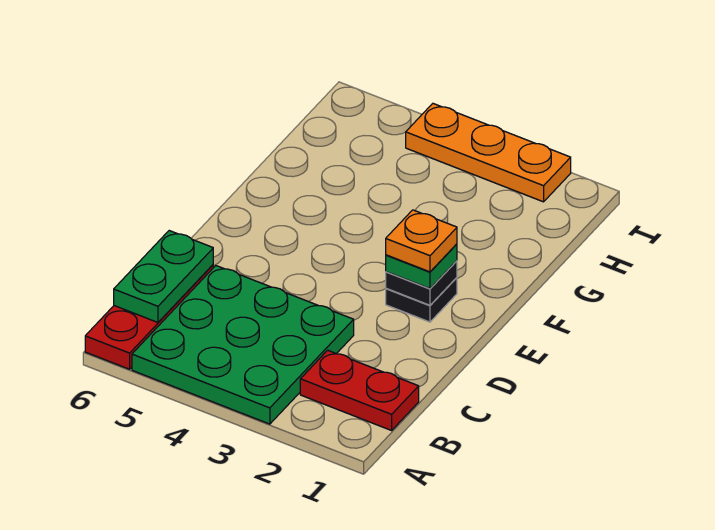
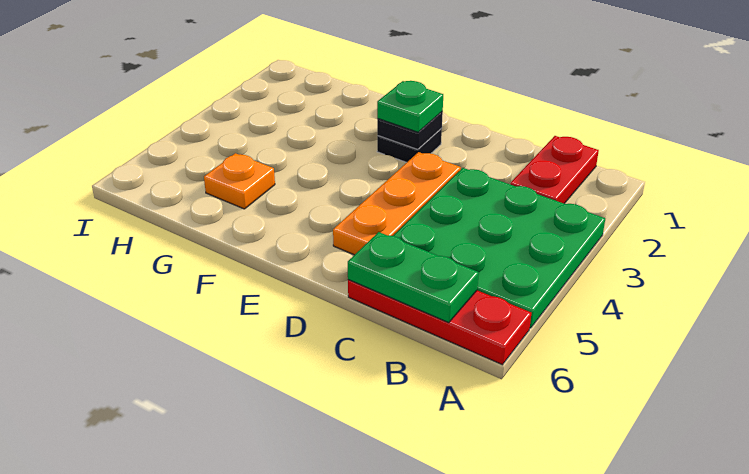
orange 1x1 plate [386,210,457,272] -> orange 1x1 plate moved to [204,153,275,209]
orange 1x3 plate [406,104,571,202] -> orange 1x3 plate moved to [333,152,461,255]

